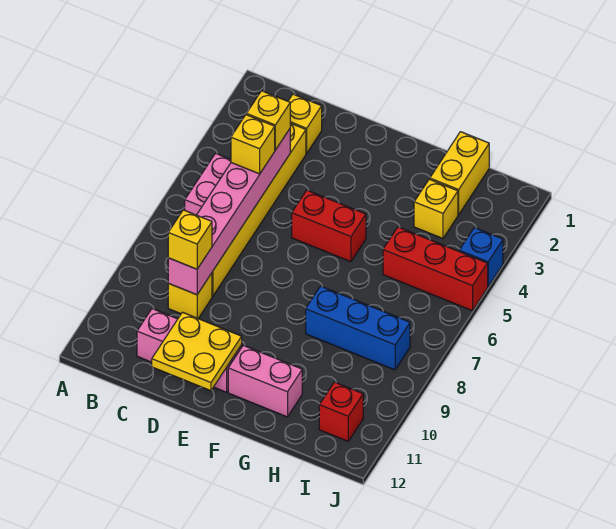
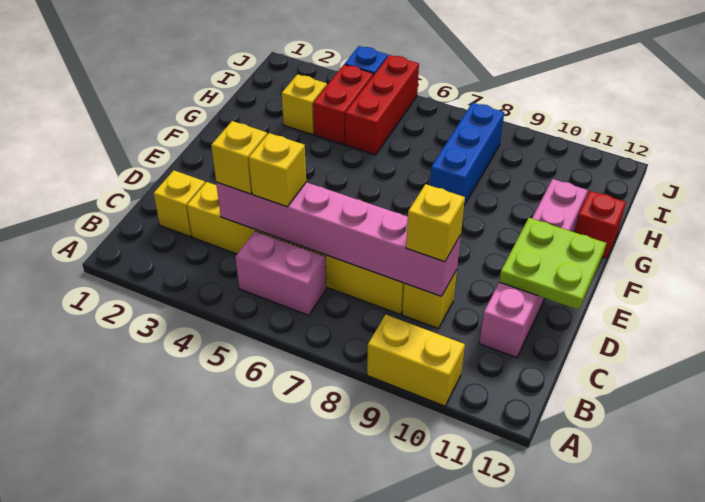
yellow 2x2 plate [152,312,242,391] -> lime 2x2 plate [499,218,606,310]
red 1x2 brick [292,190,366,262] -> red 1x2 brick moved to [313,65,373,145]
yellow 1x2 brick [430,132,489,215] -> yellow 1x2 brick moved to [367,315,465,406]
red 1x1 brick [319,382,363,441] -> red 1x1 brick moved to [575,191,626,258]

